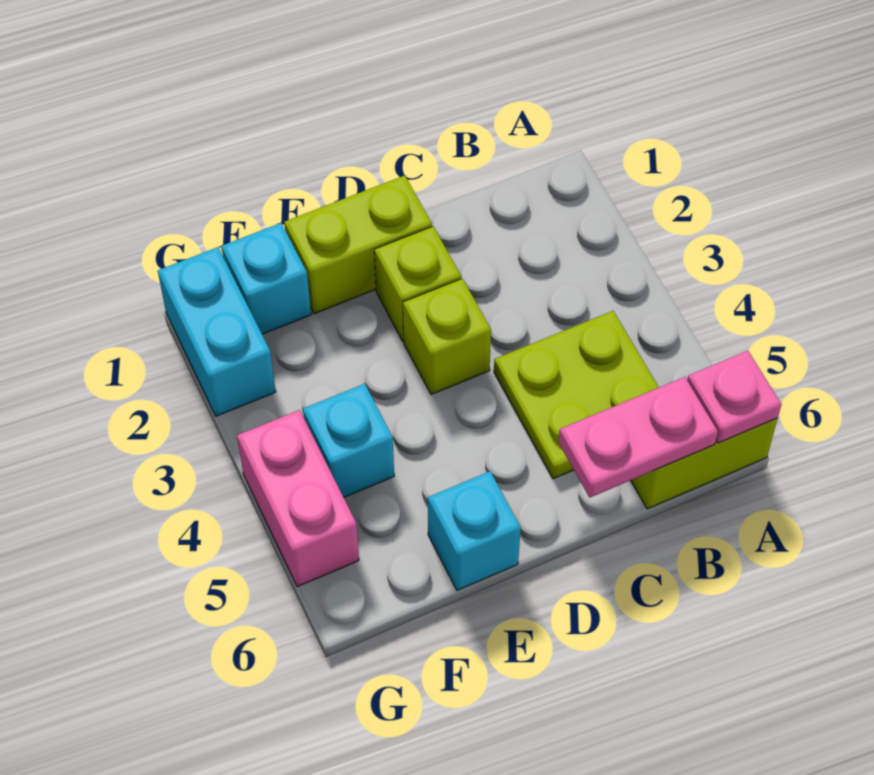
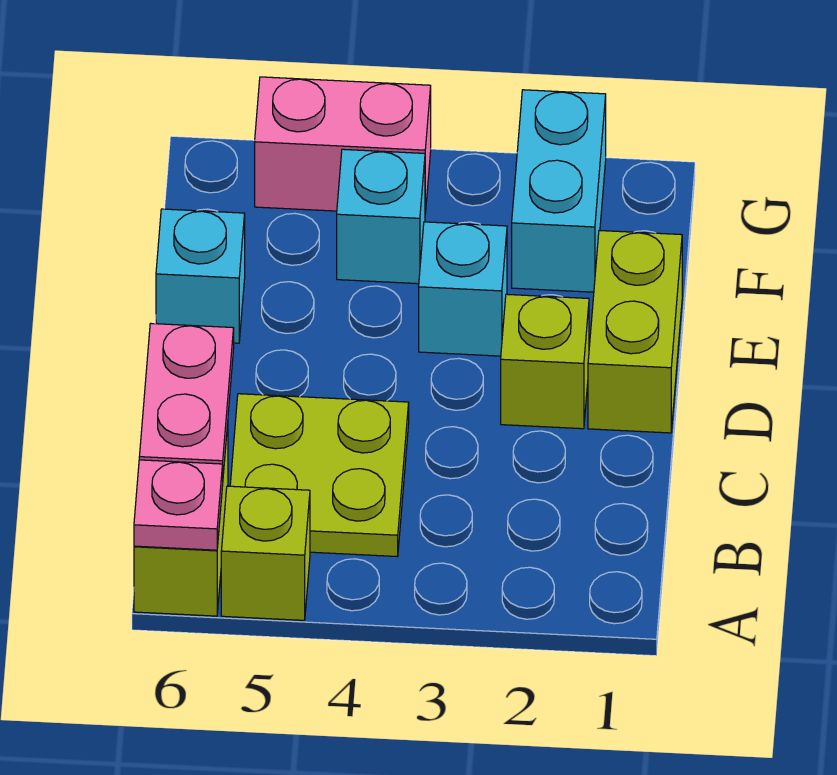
lime 1x1 brick [403,279,491,395] -> lime 1x1 brick moved to [221,486,310,620]
cyan 1x1 brick [221,223,311,334] -> cyan 1x1 brick moved to [419,222,507,356]
cyan 1x2 brick [158,247,276,416] -> cyan 1x2 brick turned to [512,90,606,292]

